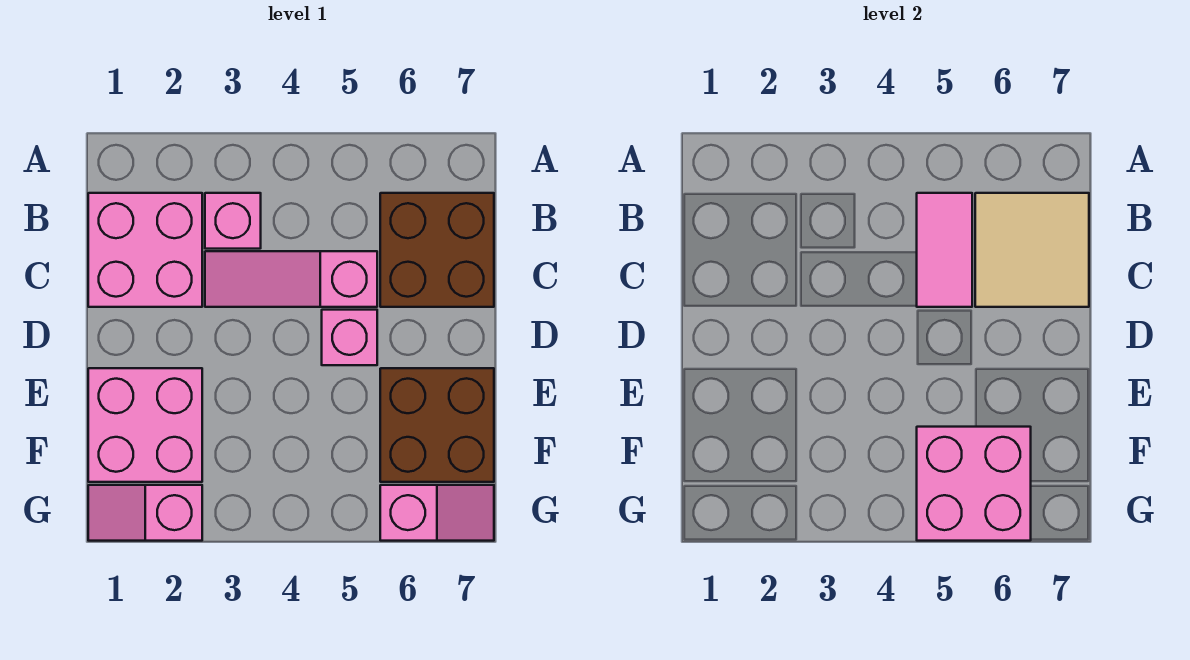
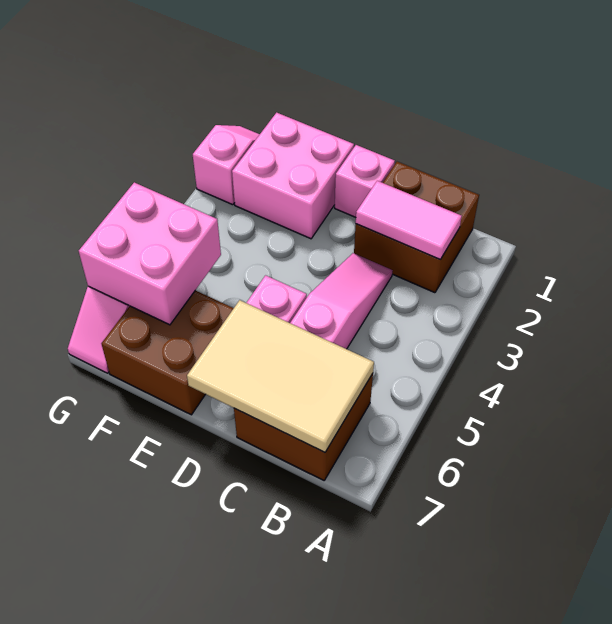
pink 2x2 brick [88,193,202,307] -> brown 2x2 brick [354,162,479,293]
pink 1x1 brick [205,193,261,249] -> pink 1x1 brick moved to [335,145,395,217]
pink 1x2 tile [917,193,972,307] -> pink 1x2 tile moved to [356,181,462,259]
tan 2x2 tile [975,193,1089,307] -> tan 2x3 tile [187,300,374,452]

